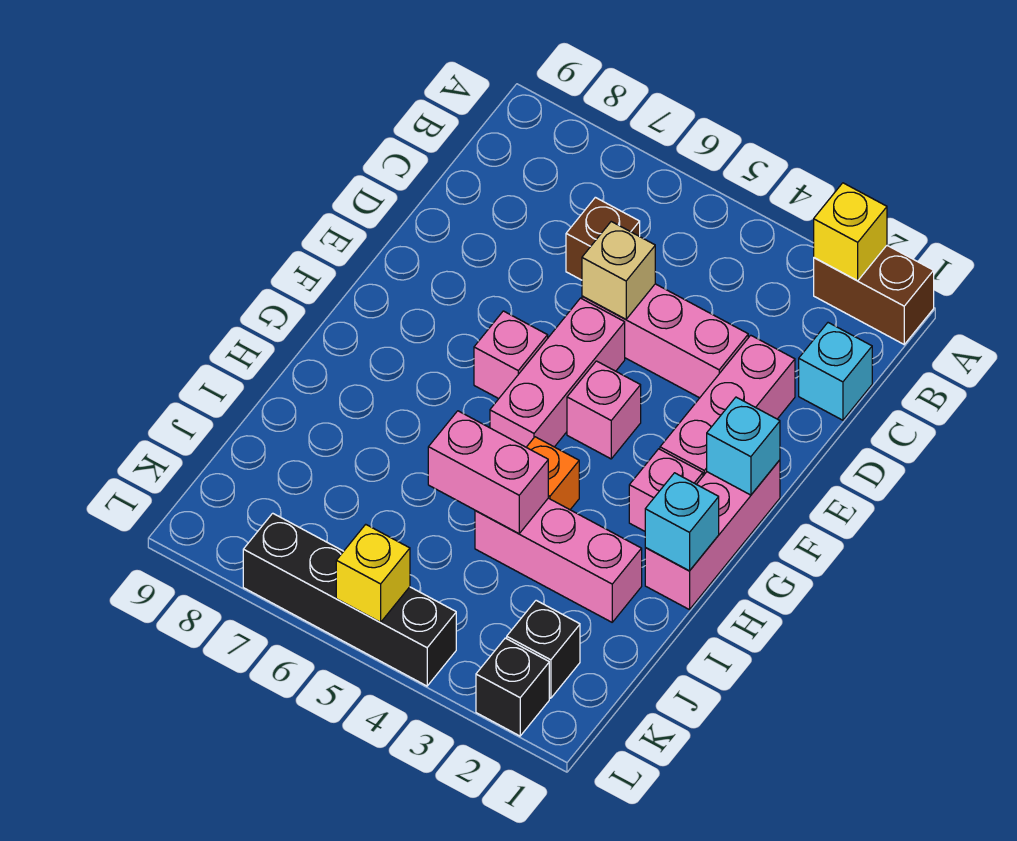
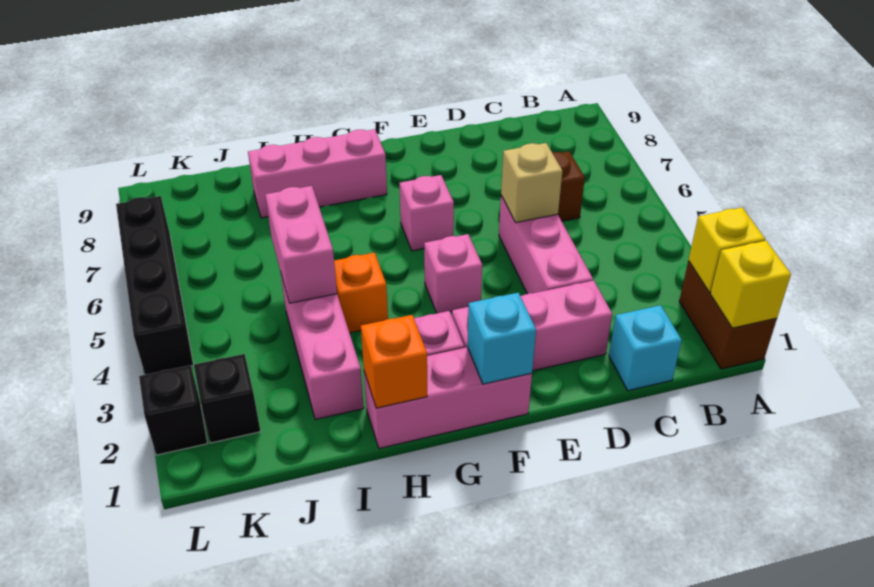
pink 1x3 brick [490,298,625,447] -> pink 1x3 brick moved to [248,129,387,218]
cyan 1x1 brick [645,473,719,571] -> orange 1x1 brick [361,315,427,408]
yellow 1x1 brick [336,524,410,622] -> yellow 1x1 brick moved to [710,241,791,328]

